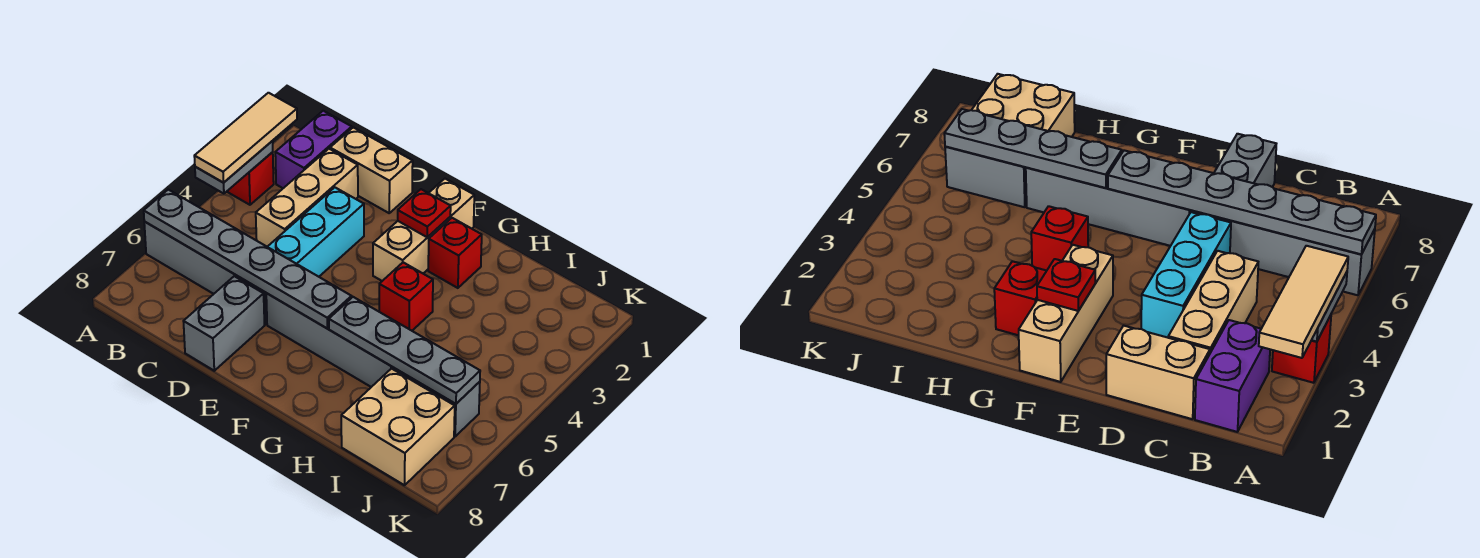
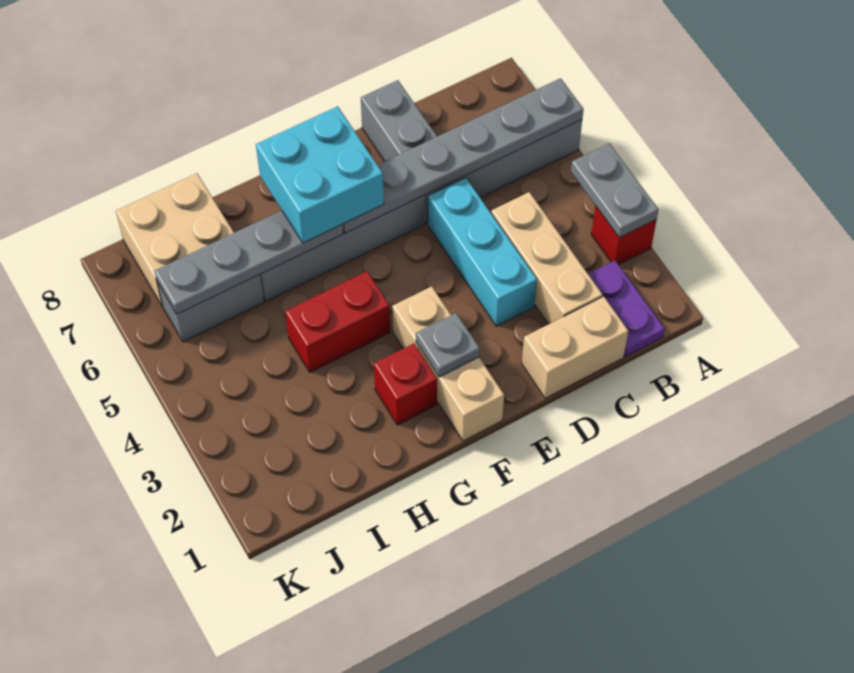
tan 1x3 tile [194,93,297,183] -> none
purple 1x2 brick [275,111,352,188] -> purple 1x2 plate [588,260,665,357]
red 1x1 plate [398,189,451,237] -> grey 1x1 plate [416,313,480,377]
none -> cyan 2x2 brick [256,106,384,243]
red 1x1 brick [379,262,433,331] -> red 1x2 brick [285,271,390,372]

